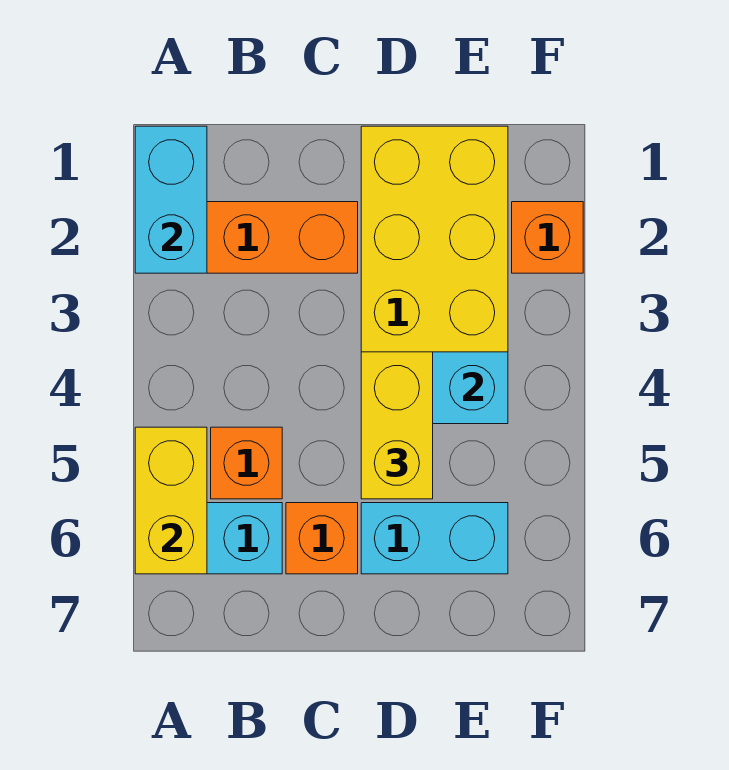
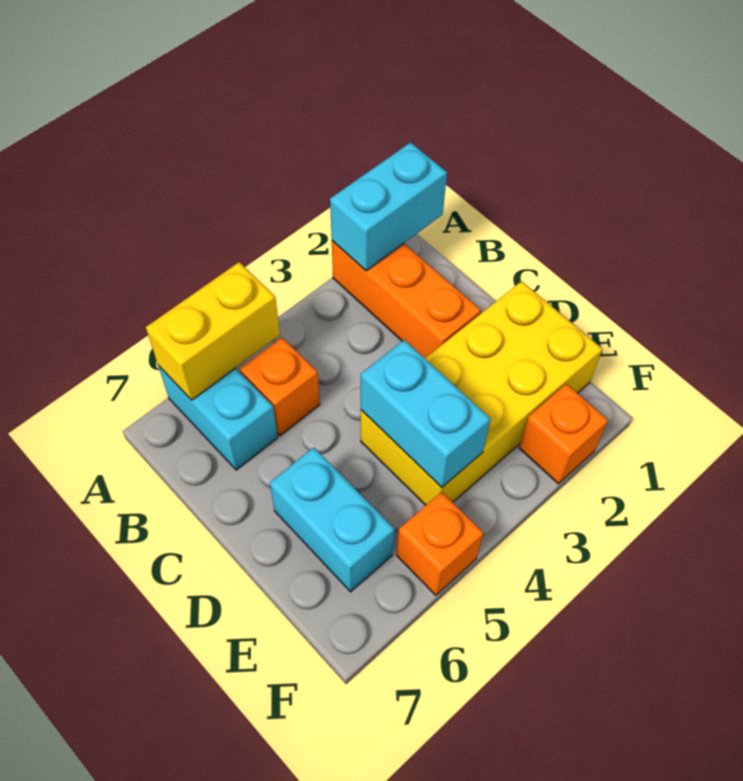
orange 1x1 brick [286,503,358,574] -> orange 1x1 brick moved to [397,492,484,595]
yellow 1x2 brick [361,352,433,499] -> none

